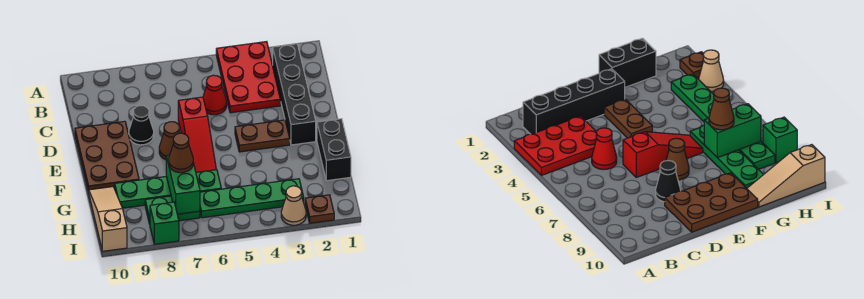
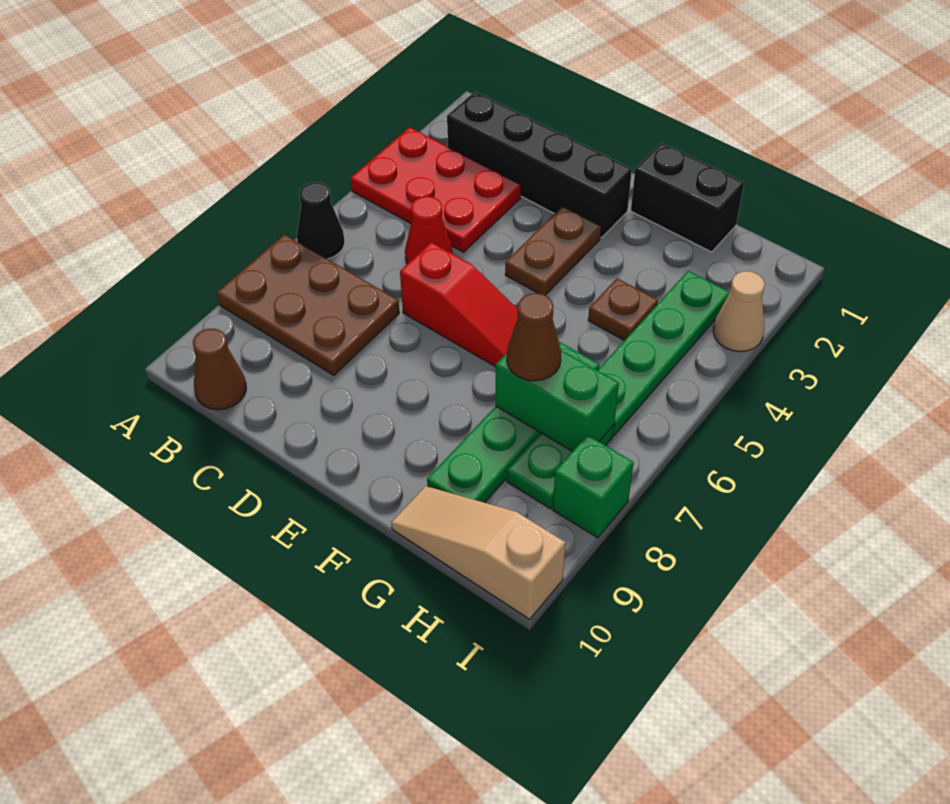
black 1x1 cone [129,106,154,145] -> black 1x1 cone moved to [297,182,345,259]
brown 2x3 plate [75,121,139,192] -> brown 2x3 plate moved to [217,235,399,375]
brown 1x1 cone [159,122,179,160] -> brown 1x1 cone moved to [193,329,246,410]
brown 1x1 plate [305,195,334,223] -> brown 1x1 plate moved to [588,278,658,340]

